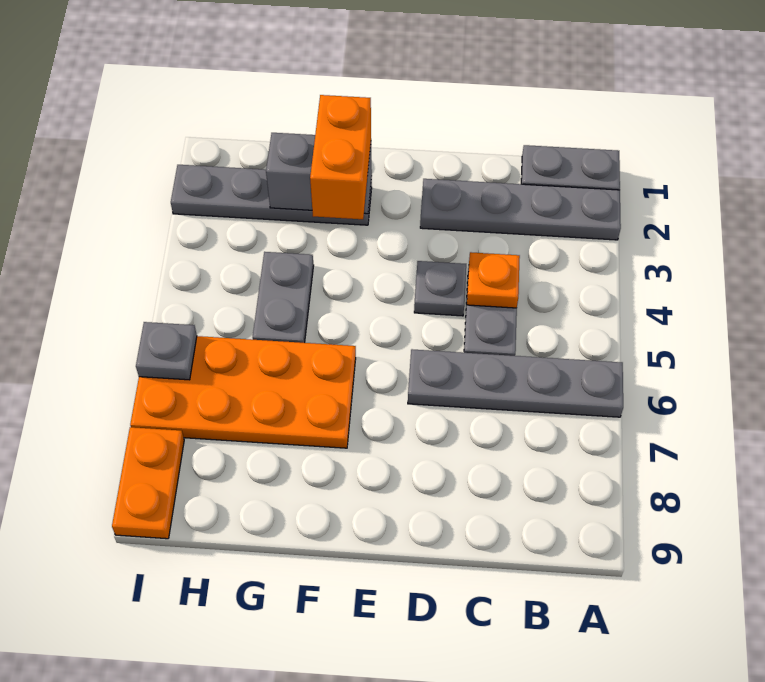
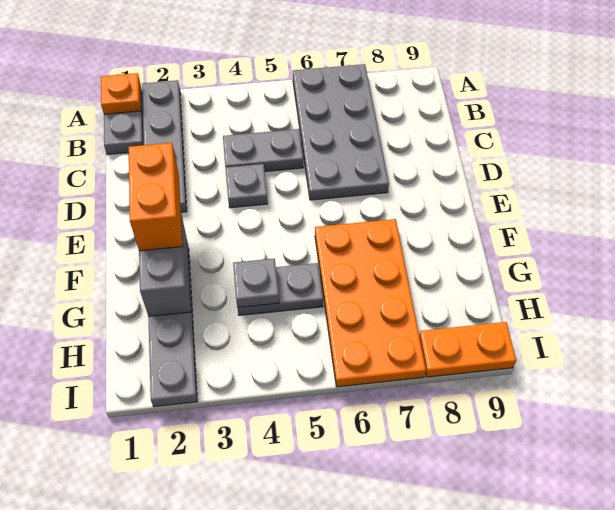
grey 1x4 plate [408,349,623,417] -> grey 2x4 plate [293,64,389,200]
orange 1x1 plate [467,252,520,308] -> orange 1x1 plate moved to [101,73,141,114]
orange 1x2 brick [310,95,371,219] -> orange 1x2 brick turned to [129,143,183,251]
grey 1x1 plate [136,322,197,380] -> grey 1x1 plate moved to [233,259,279,307]

